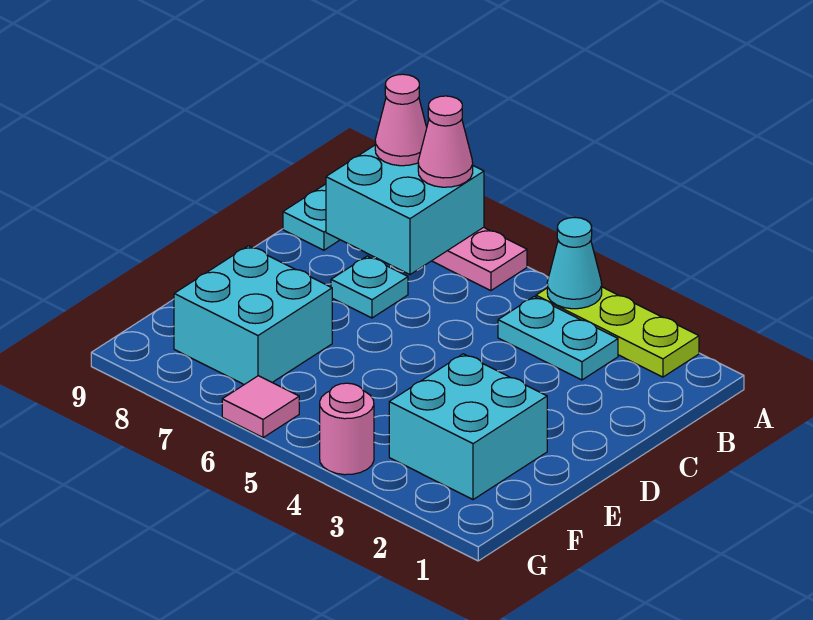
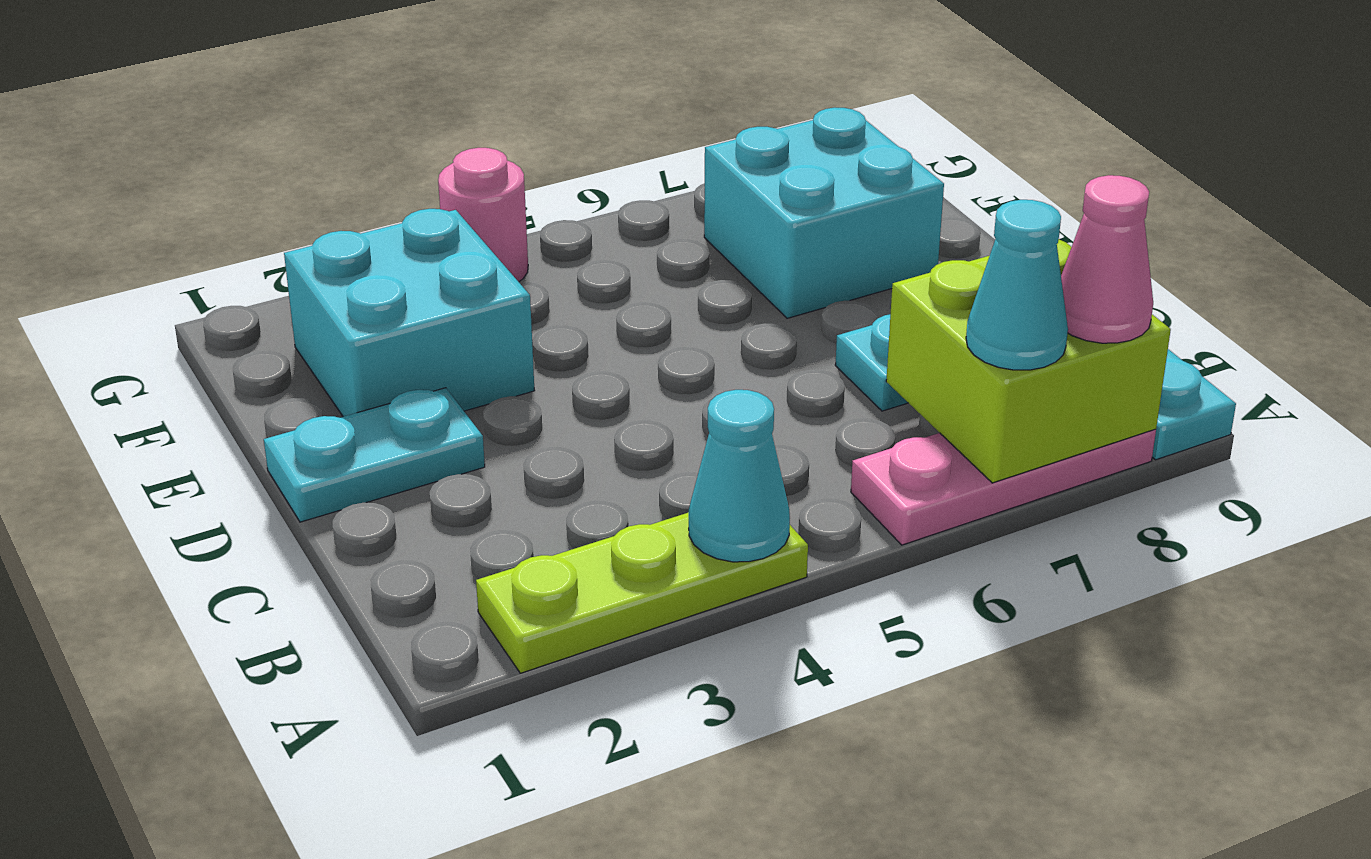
cyan 2x2 brick [326,145,484,275] -> lime 2x2 brick [886,240,1171,483]
pink 1x1 cone [418,96,473,187] -> cyan 1x1 cone [966,200,1068,370]
cyan 1x2 plate [498,297,618,380] -> cyan 1x2 plate moved to [264,388,485,522]
pink 1x1 tile [222,376,299,438] -> none

